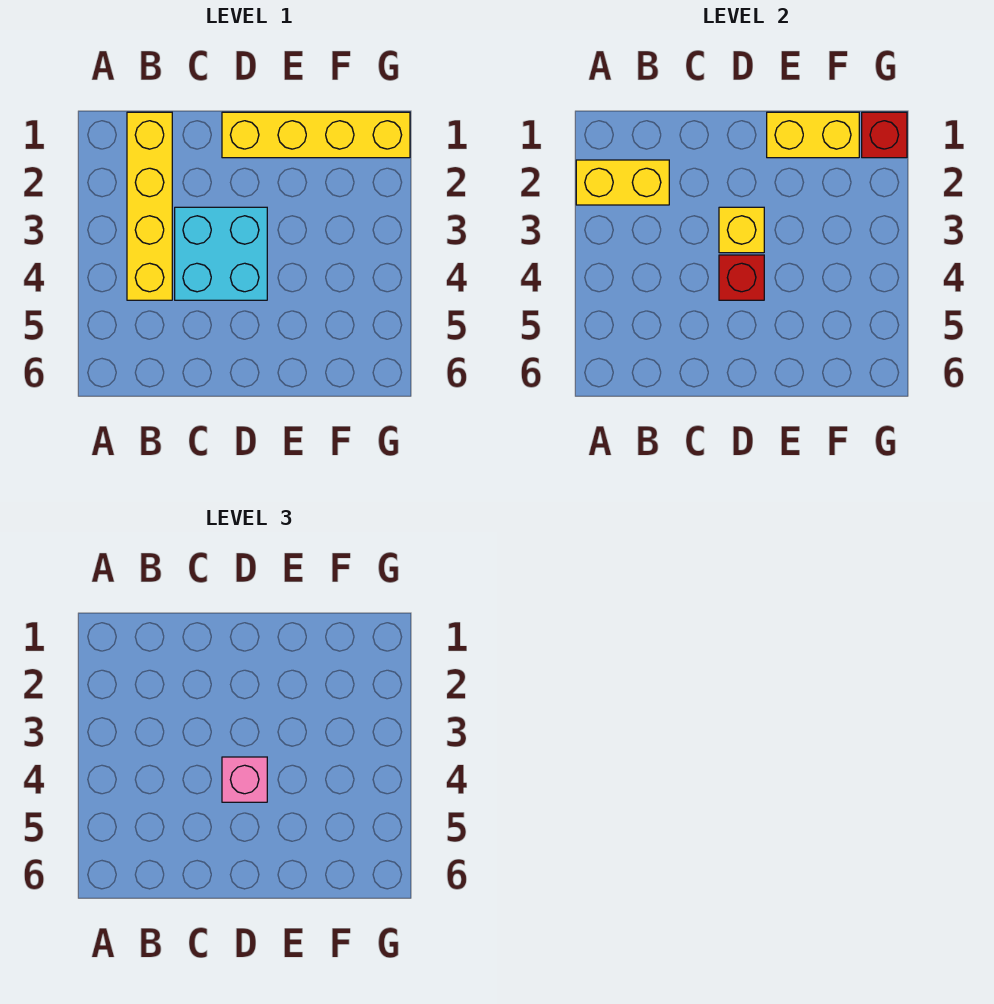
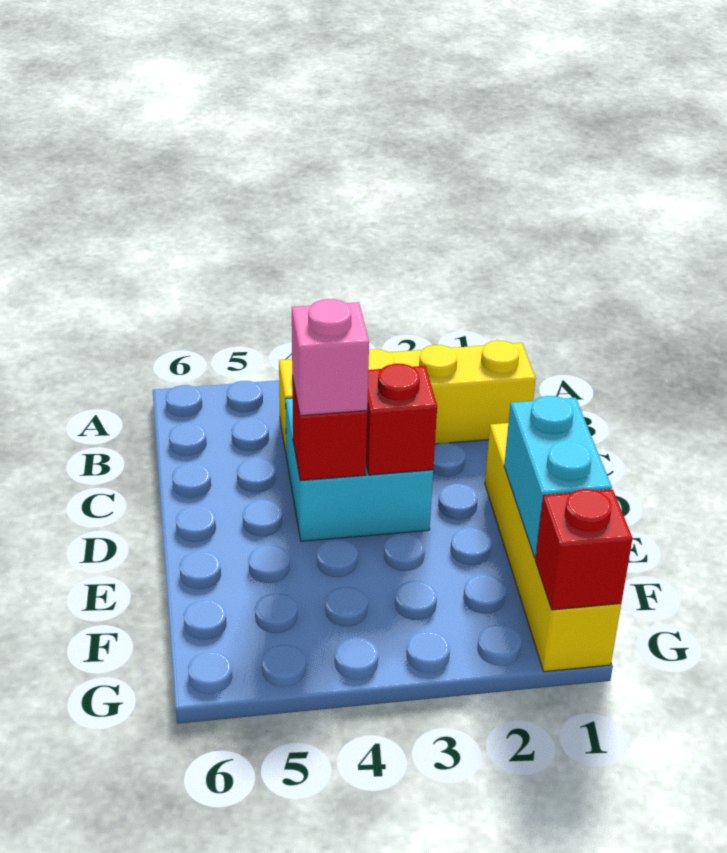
yellow 1x2 brick [576,160,669,205] -> none
yellow 1x1 brick [719,207,764,253] -> red 1x1 brick [366,364,437,475]
yellow 1x2 brick [767,112,859,158] -> cyan 1x2 brick [504,396,612,558]

